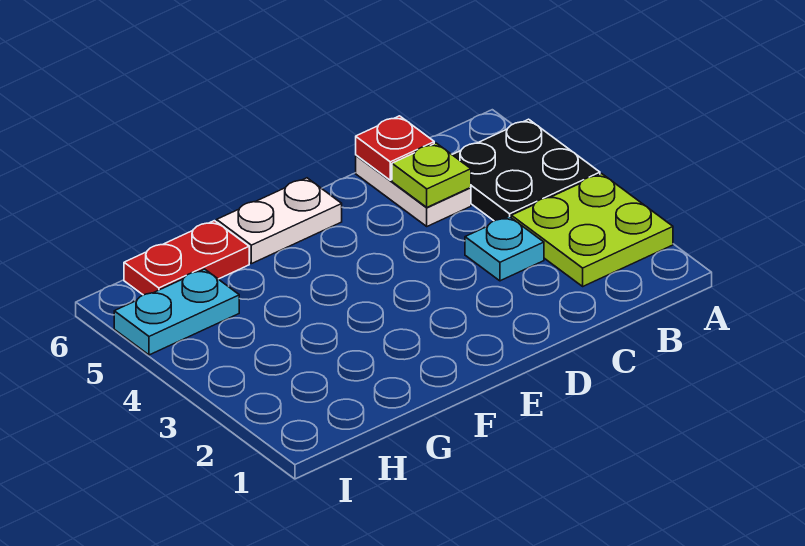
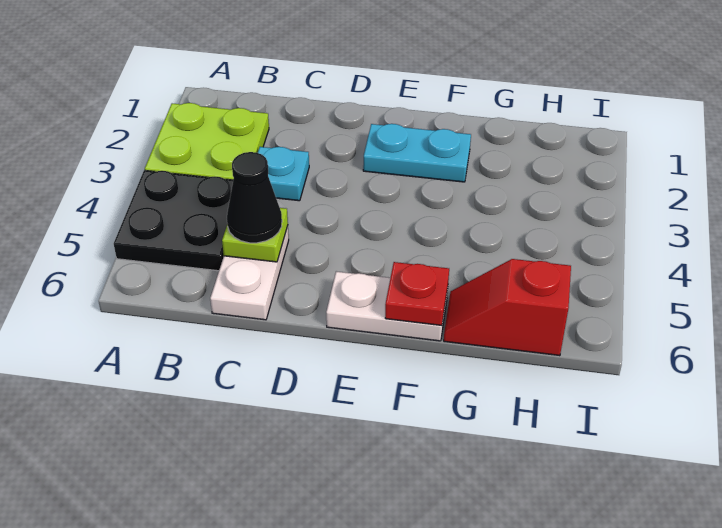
none -> black 1x1 cone [227,152,282,243]
red 1x1 plate [356,116,434,180] -> red 1x1 plate moved to [385,262,449,325]
red 1x2 plate [124,221,249,295] -> red 1x2 slope [444,259,571,356]
cyan 1x2 plate [114,269,239,355] -> cyan 1x2 plate moved to [363,124,471,182]

